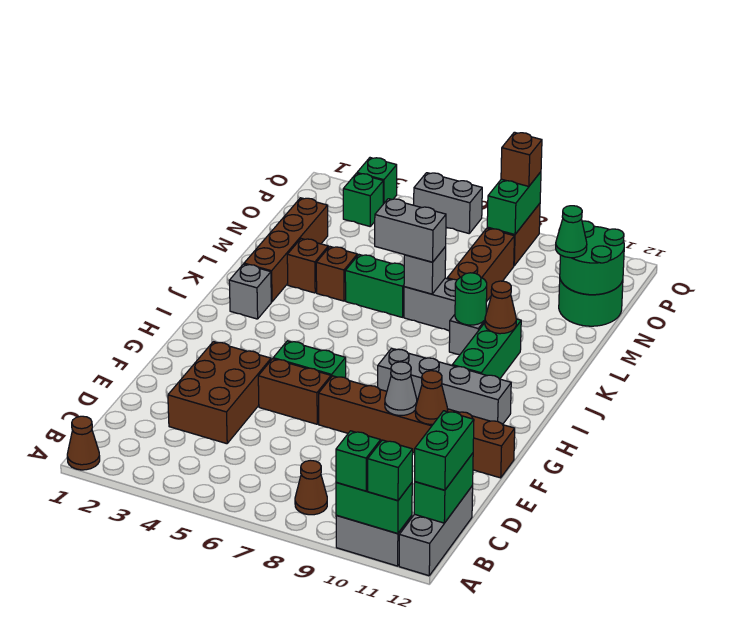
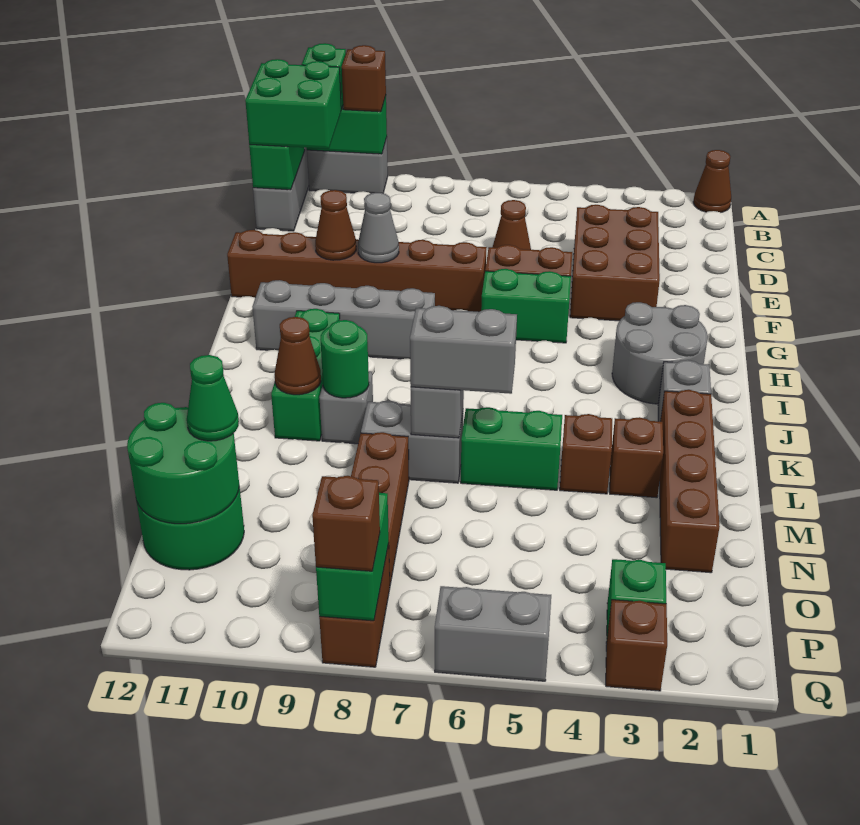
green 1x1 brick [336,431,381,491] -> brown 1x1 brick [342,45,386,112]
brown 1x1 cone [295,460,327,515] -> brown 1x1 cone moved to [493,200,531,250]
green 1x2 brick [415,411,474,490] -> green 2x2 brick [245,59,341,149]
none -> grey 2x2 round brick [612,302,708,404]
green 1x1 brick [357,158,397,204] -> brown 1x1 brick [606,600,667,691]

